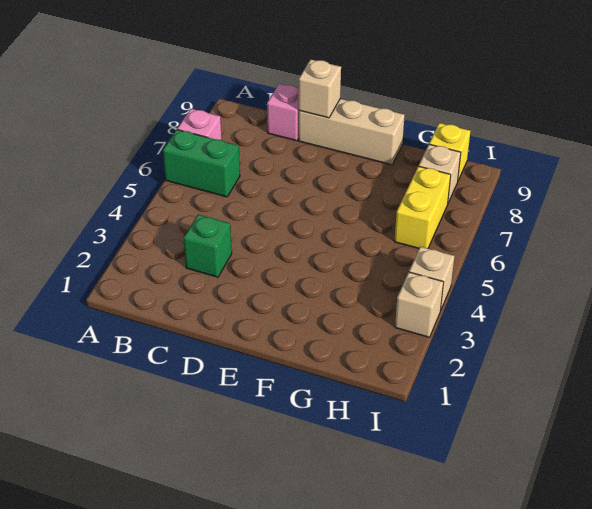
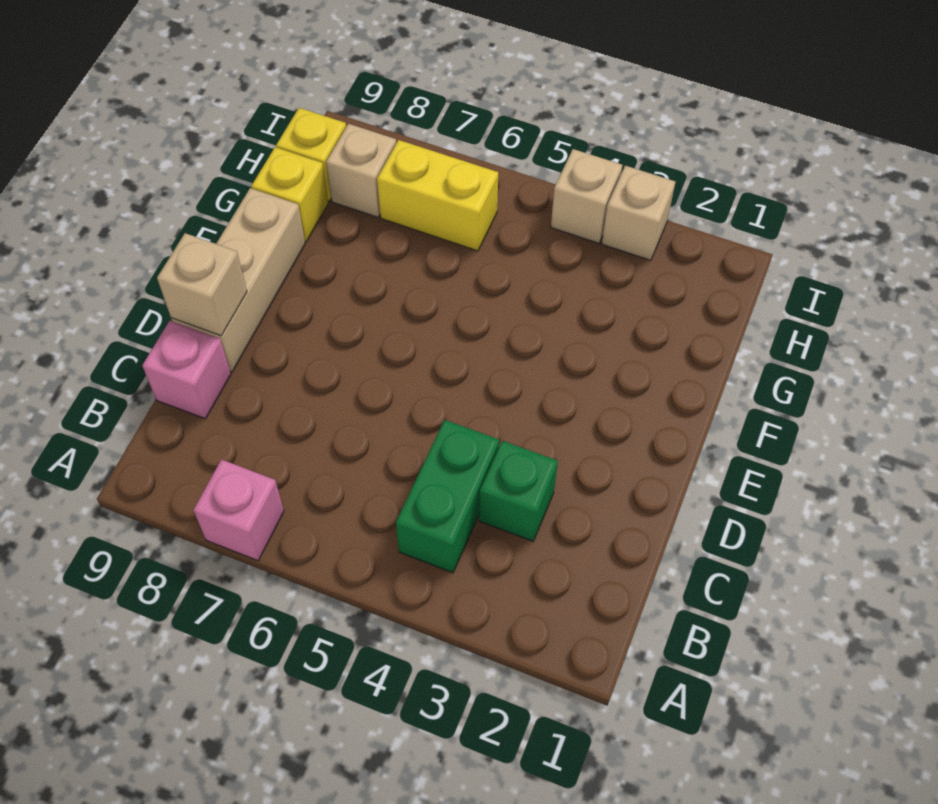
green 1x2 brick [163,130,240,197] -> green 1x2 brick moved to [396,420,499,573]
none -> yellow 1x1 brick [251,147,328,241]

